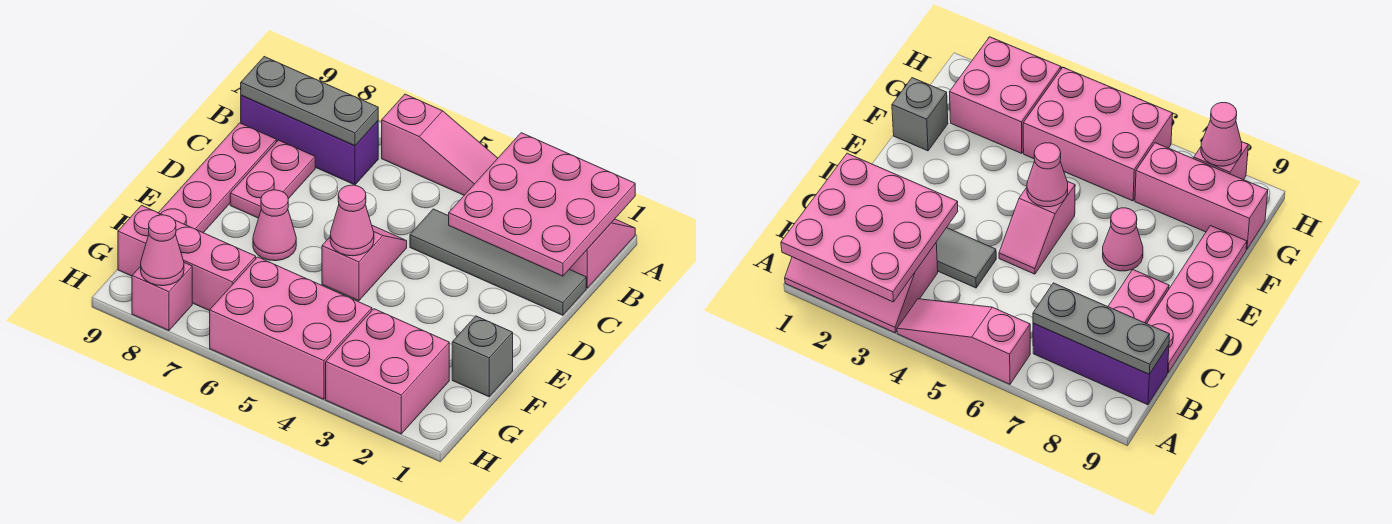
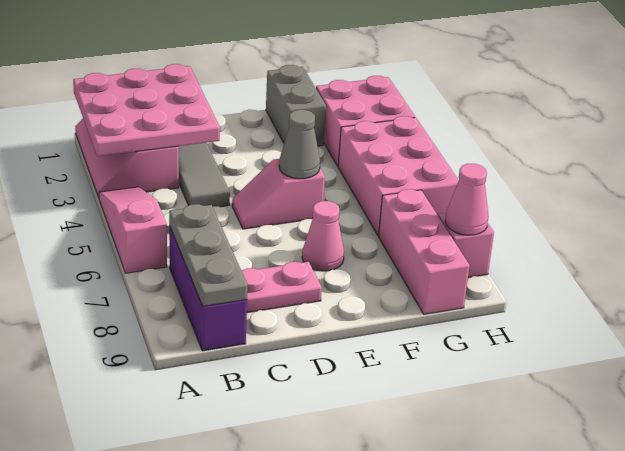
pink 1x4 plate [159,123,276,233] -> none
pink 1x1 cone [330,185,374,256] -> grey 1x1 cone [279,110,320,179]
grey 1x1 brick [452,316,513,397] -> grey 1x2 brick [266,65,326,146]

